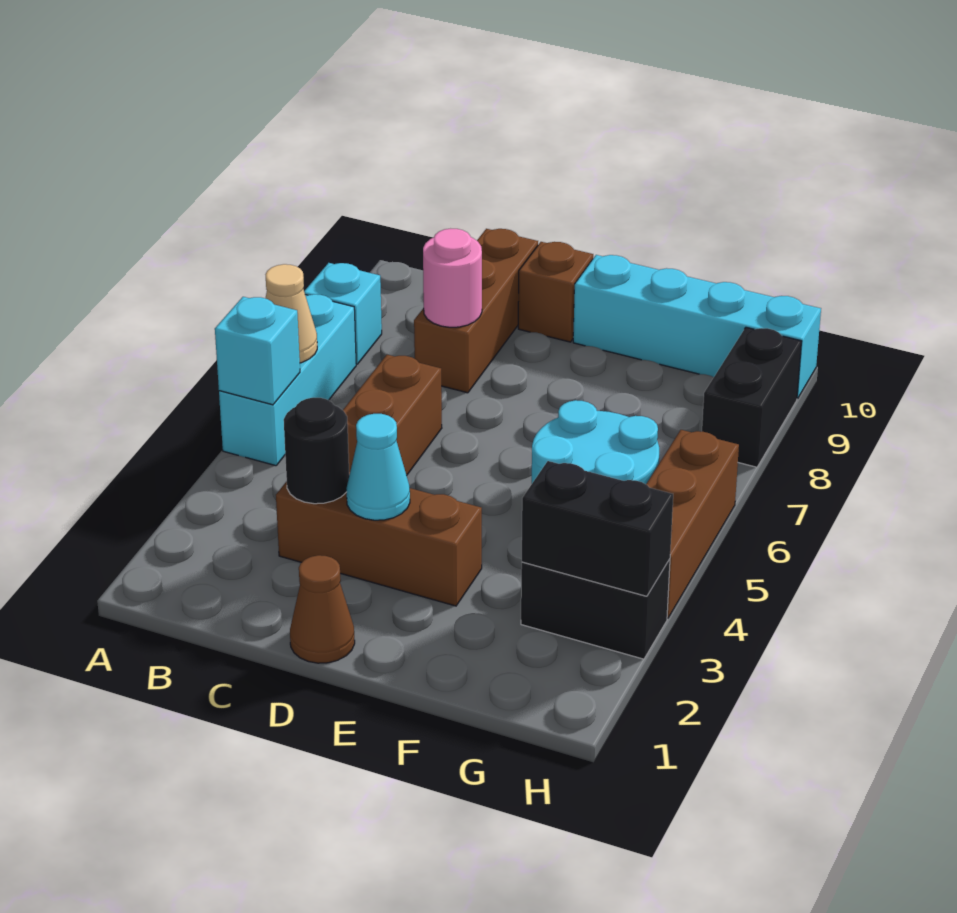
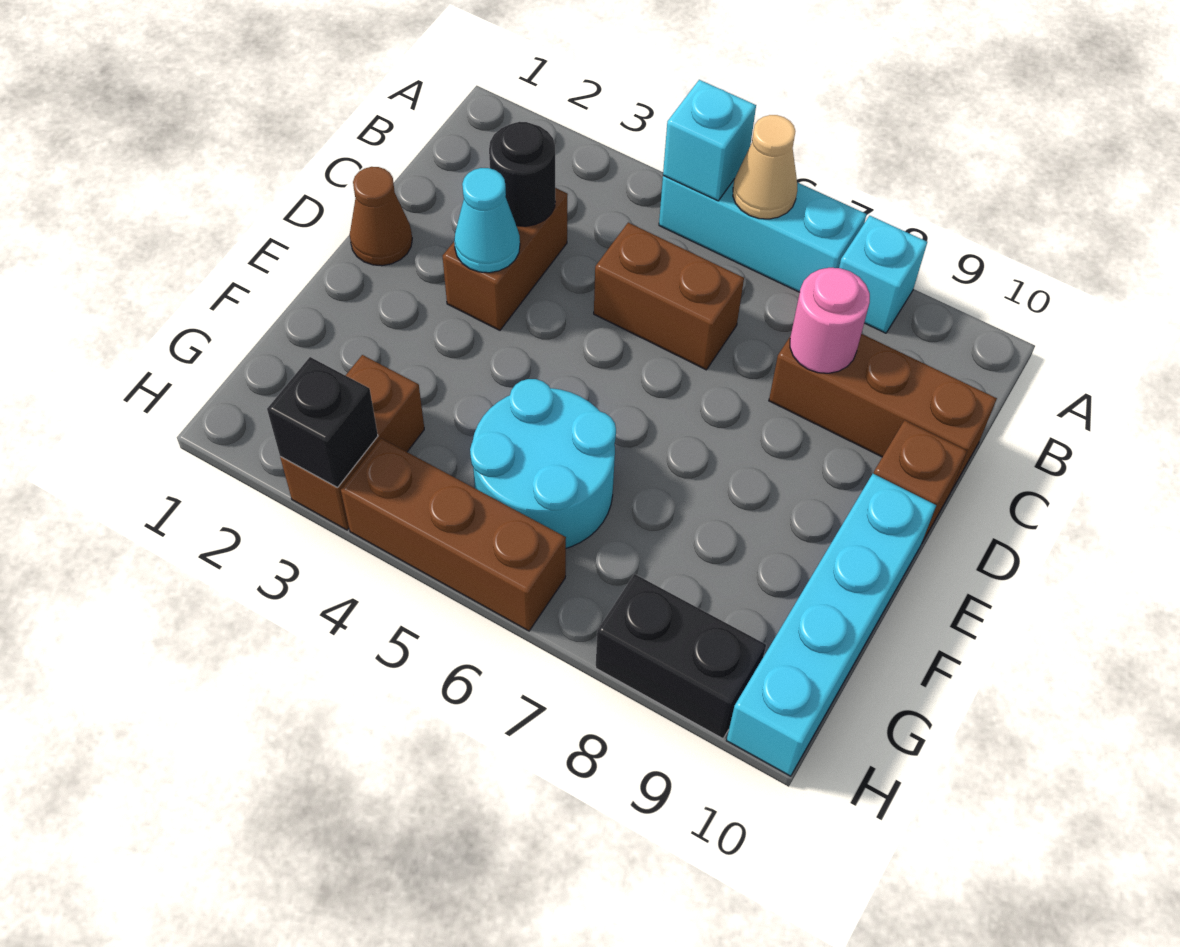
brown 1x3 brick [276,472,482,606] -> brown 1x2 brick [443,188,568,330]
black 1x2 brick [521,559,670,659] -> brown 1x2 brick [280,355,424,530]
black 1x2 brick [522,461,673,596] -> black 1x1 brick [267,357,378,487]

